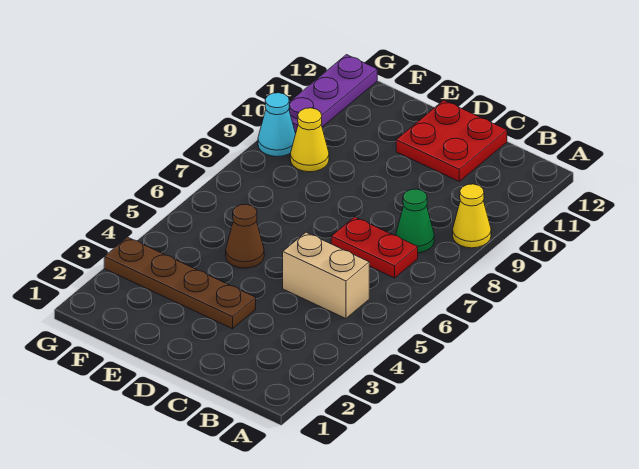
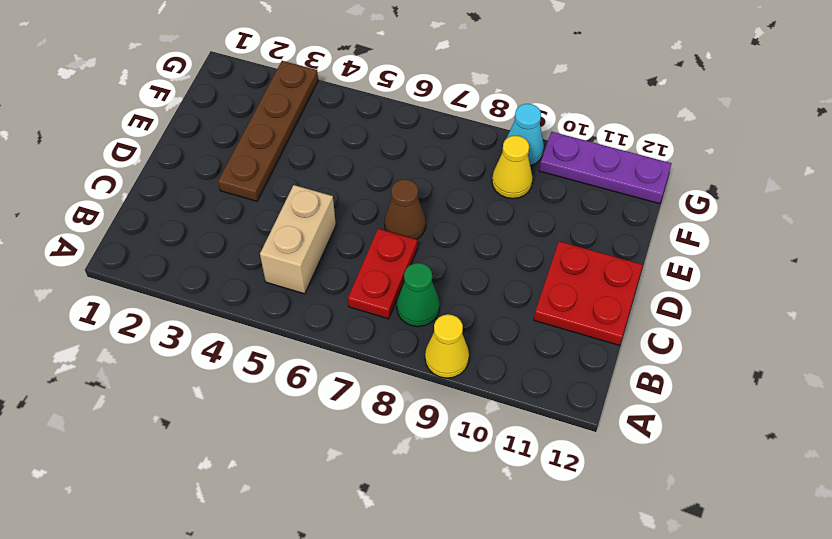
brown 1x1 cone [226,204,264,268] -> brown 1x1 cone moved to [385,179,426,240]

